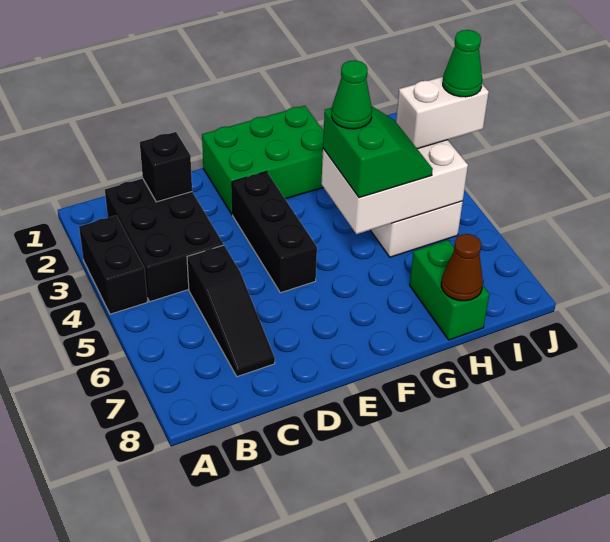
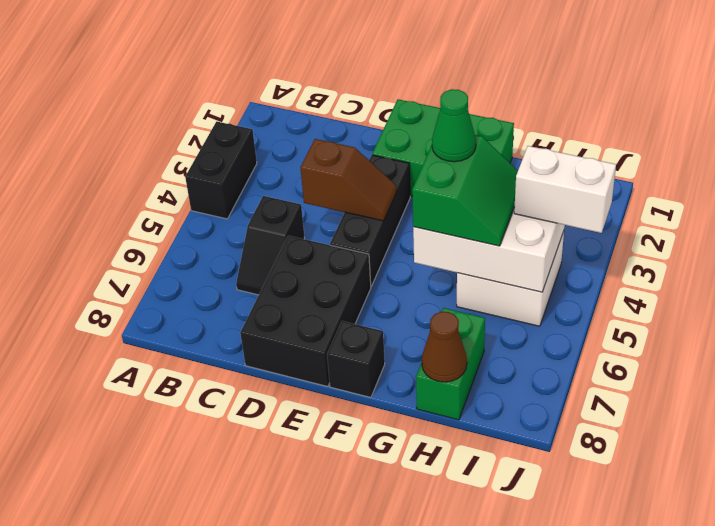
black 2x3 brick [105,179,223,302] -> black 2x3 brick moved to [240,236,371,387]
black 1x1 brick [140,132,192,202] -> black 1x1 brick moved to [327,321,385,398]
black 1x3 slope [187,245,275,377] -> black 1x2 slope [236,196,305,295]
none -> brown 1x2 slope [300,139,397,221]
green 1x1 cone [443,30,482,97] -> none

